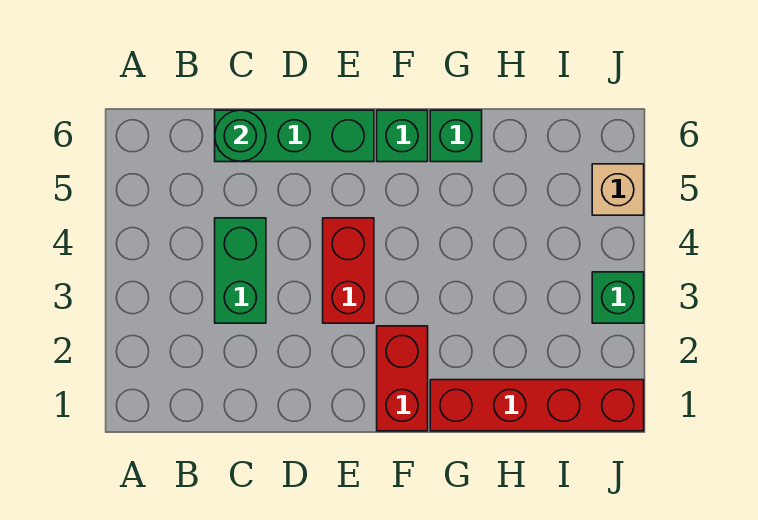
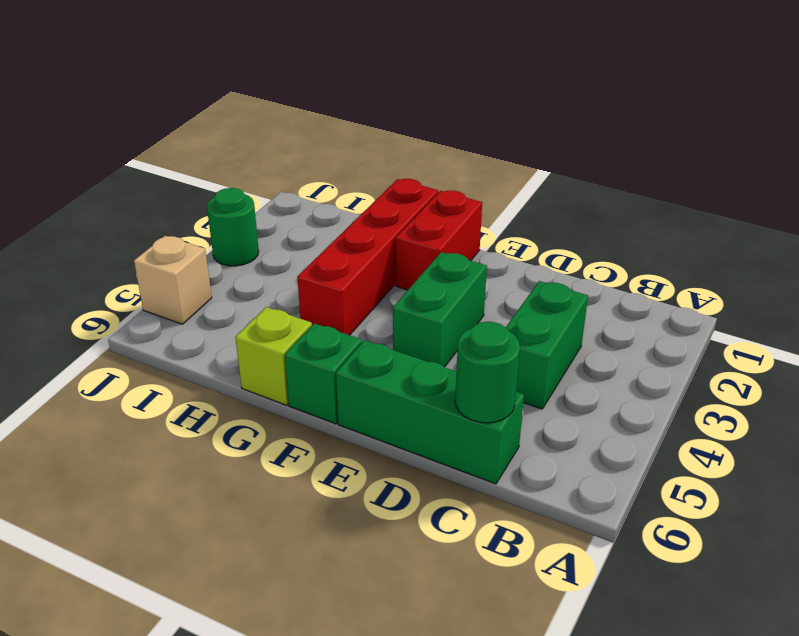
red 1x2 brick [323,218,374,323] -> green 1x2 brick [393,252,487,367]
red 1x4 brick [430,380,644,431] -> red 1x4 brick turned to [297,179,438,335]
green 1x1 brick [430,110,482,162] -> lime 1x1 brick [235,307,312,405]
green 1x1 brick [592,272,644,323] -> green 1x1 round brick [207,188,259,266]

